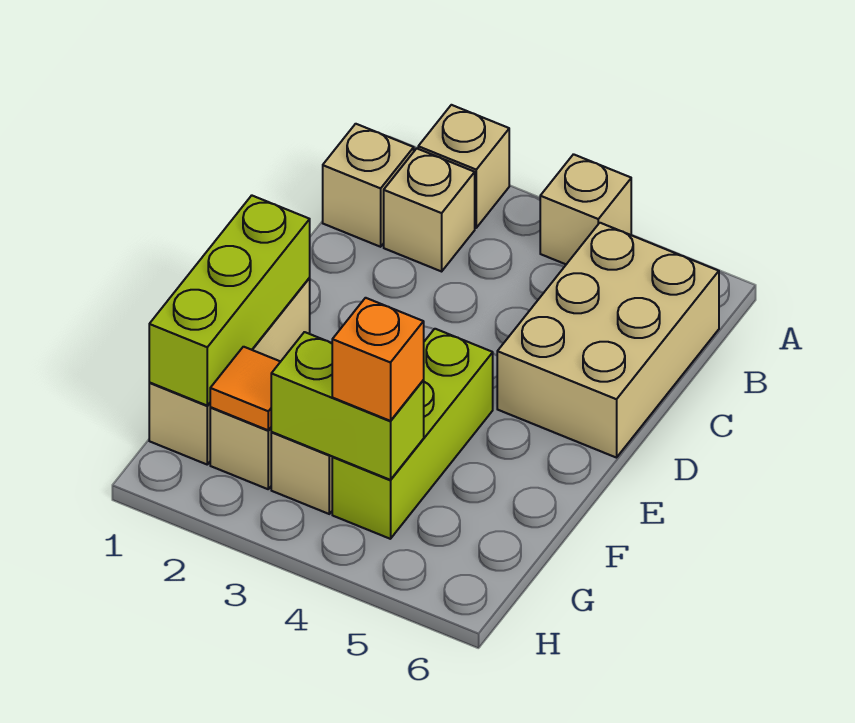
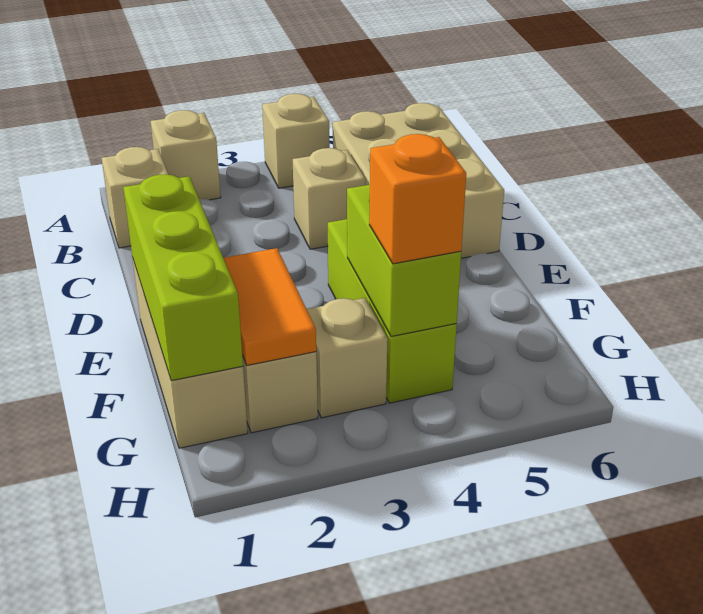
tan 1x1 brick [384,149,475,271] -> tan 1x1 brick moved to [293,148,365,249]
orange 1x1 tile [210,347,280,430] -> orange 1x2 tile [224,248,316,365]
lime 1x2 brick [271,332,424,480] -> lime 1x2 brick turned to [347,184,461,336]

